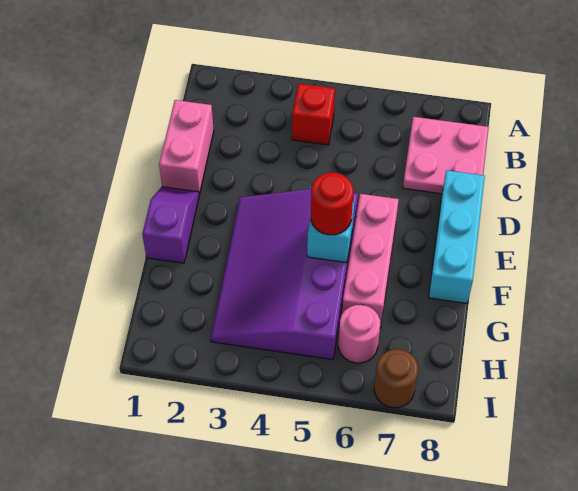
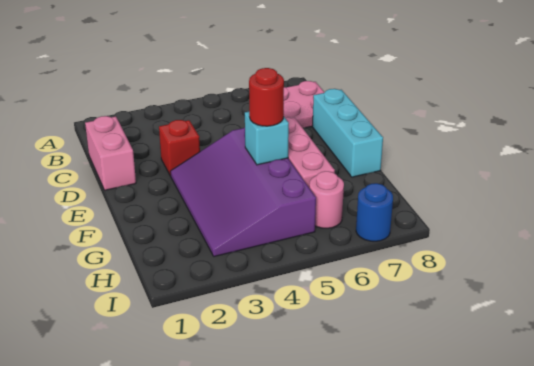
red 1x1 brick [292,83,335,145] -> red 1x1 brick moved to [159,120,200,176]
purple 1x2 slope [142,187,199,263] -> none
brown 1x1 round brick [374,349,418,408] -> blue 1x1 round brick [356,183,393,241]

